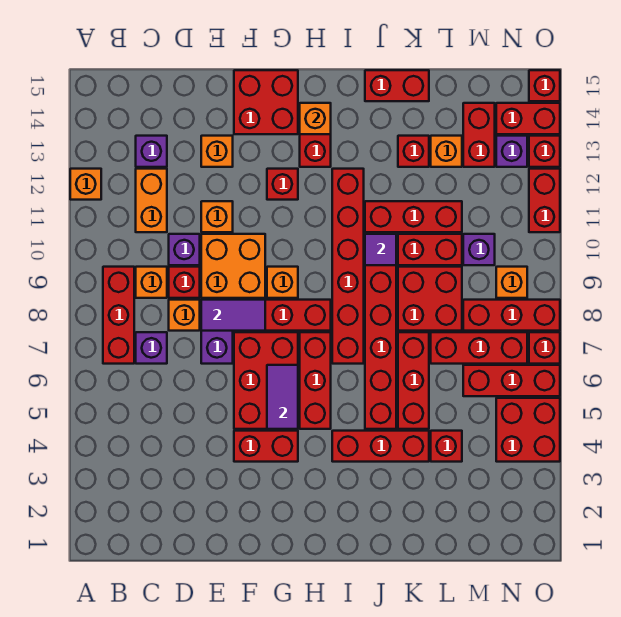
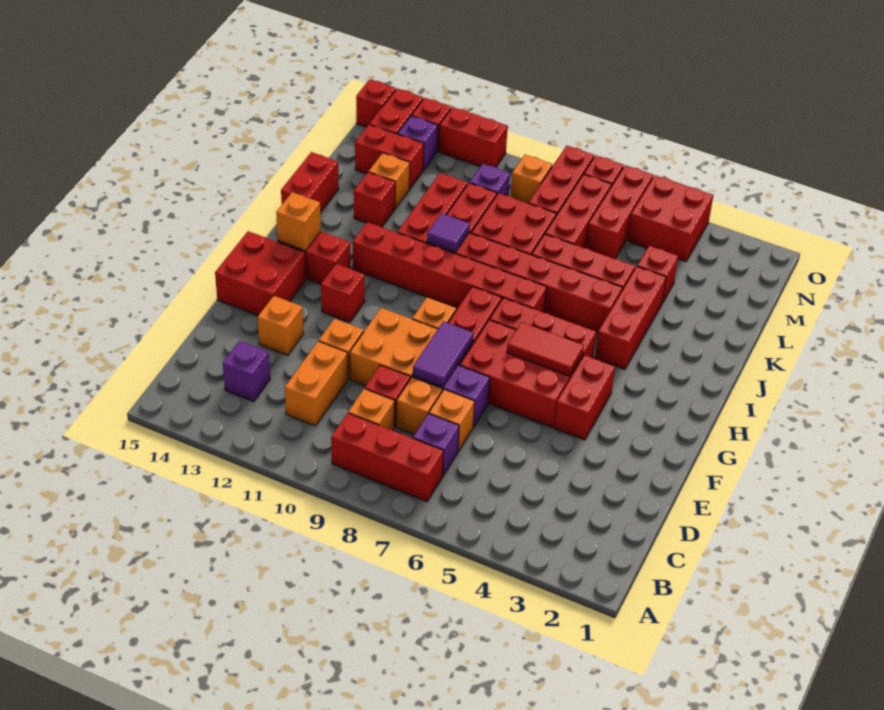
orange 1x1 brick [70,169,101,200] -> orange 1x1 brick moved to [429,389,475,451]
orange 1x2 brick [136,169,167,232] -> orange 1x2 brick turned to [285,341,348,426]
purple 1x1 brick [169,234,200,265] -> none
purple 1x2 tile [267,365,298,429] -> red 1x2 tile [507,322,584,376]

